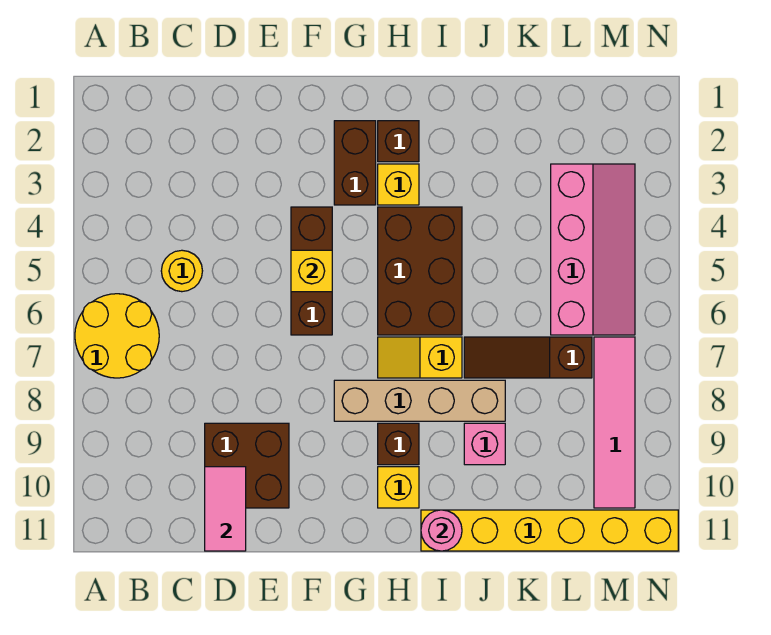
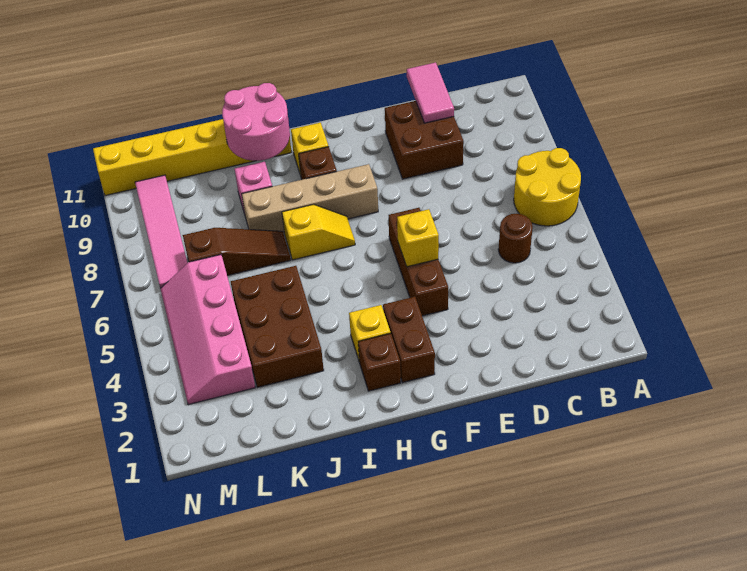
yellow 1x1 round brick [161,250,202,292] -> brown 1x1 round brick [498,214,533,263]
brown 2x3 brick [378,207,462,335] -> brown 2x3 brick moved to [231,266,324,387]
pink 1x1 round brick [421,510,462,551] -> pink 2x2 round brick [222,83,290,161]

